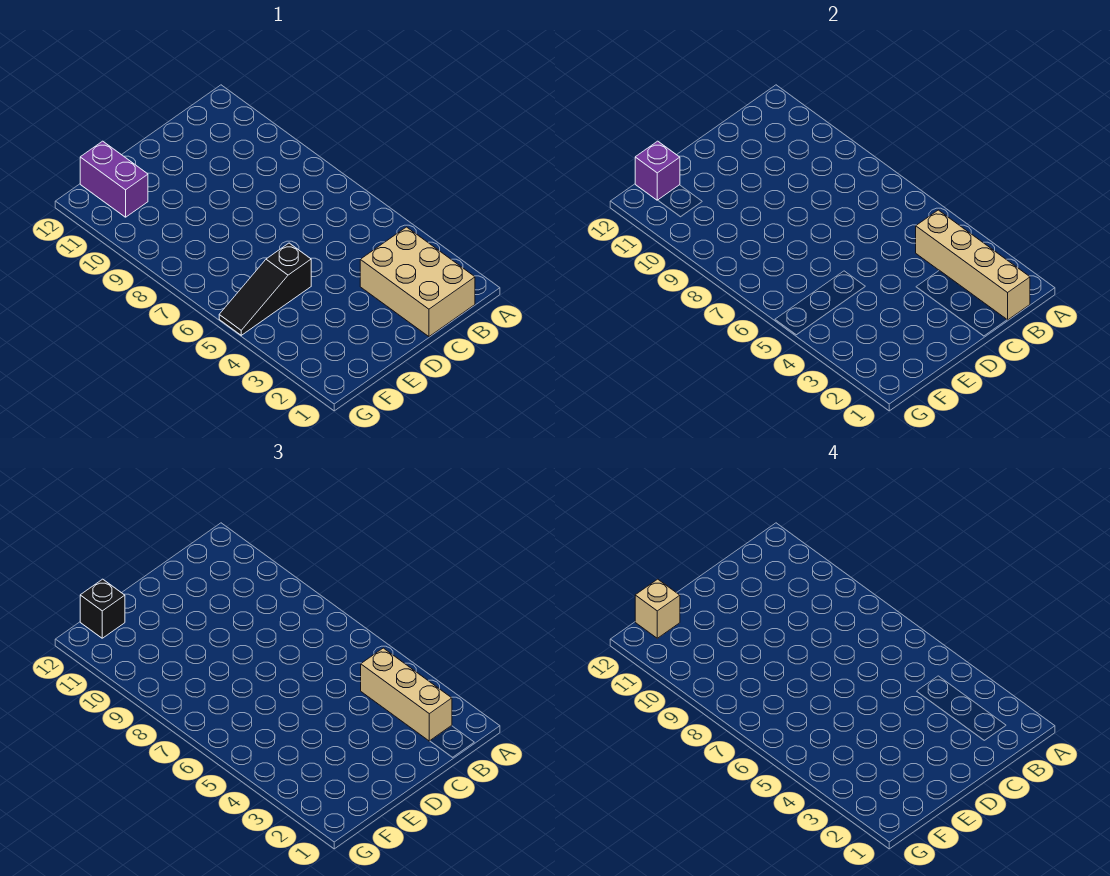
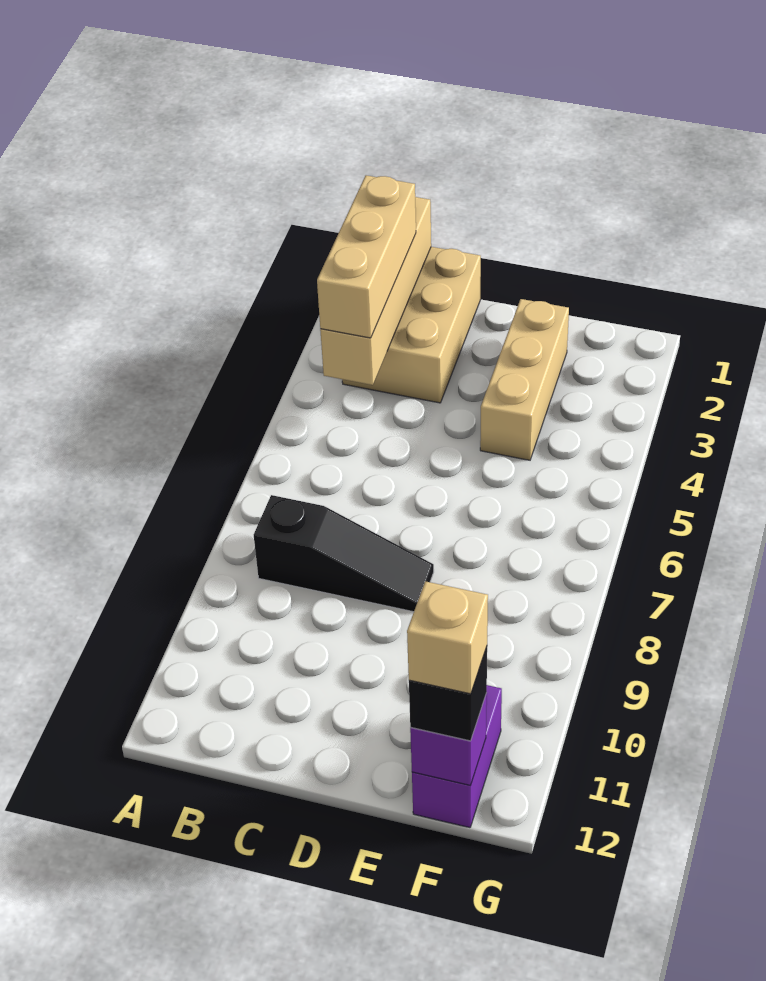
none -> tan 1x3 brick [480,299,569,460]
black 1x3 slope [219,243,311,335] -> black 1x3 slope moved to [254,495,434,612]

